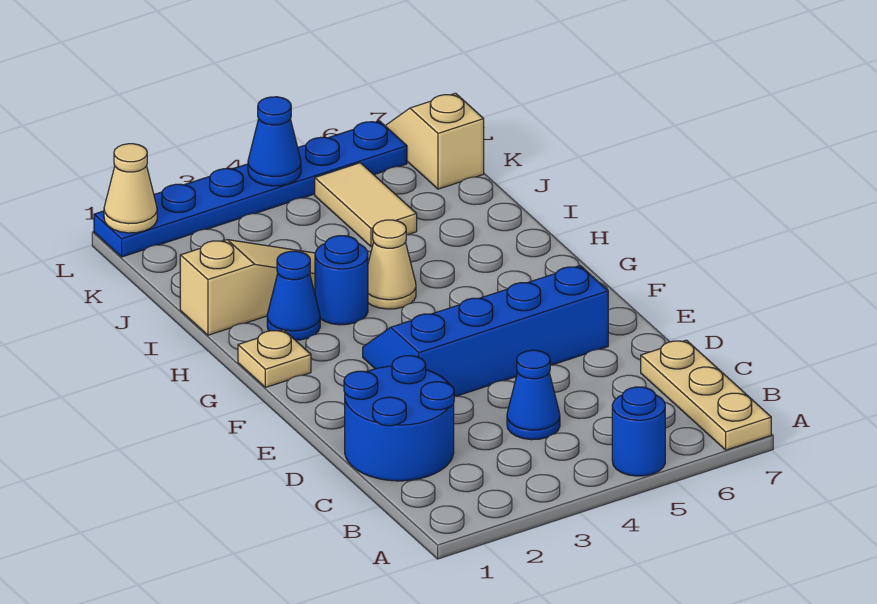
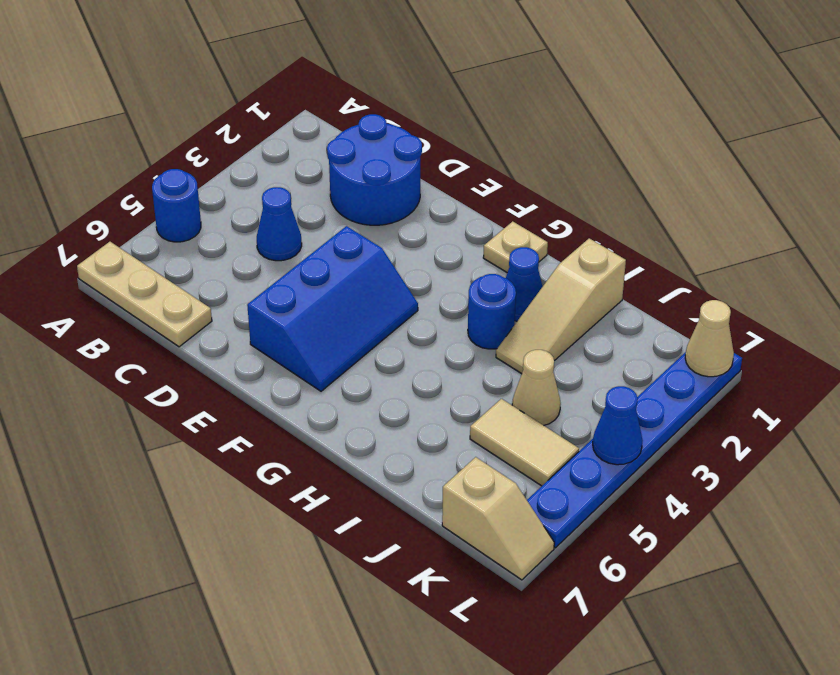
blue 2x4 slope [363,266,608,396] -> blue 2x3 slope [247,226,418,391]
tan 1x1 cone [368,220,416,309] -> tan 1x1 cone moved to [512,350,561,425]

